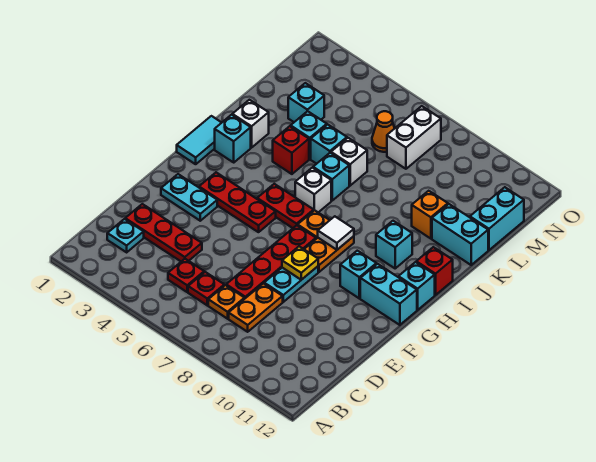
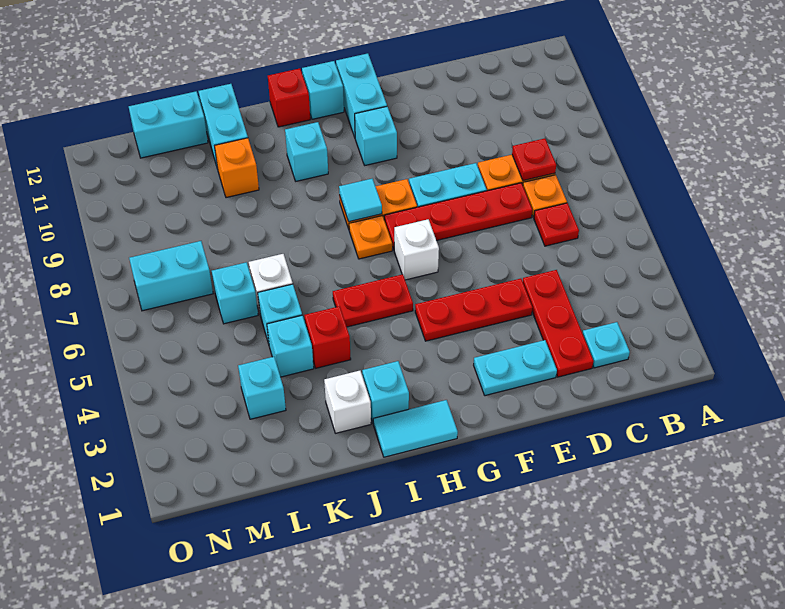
red 1x1 plate [168,259,204,292] -> red 1x1 plate moved to [512,139,556,181]
cyan 1x2 plate [161,174,217,221] -> cyan 1x2 plate turned to [474,340,557,396]
yellow 1x1 plate [282,246,318,280] -> none
red 1x3 plate [199,172,276,232] -> red 1x3 plate turned to [415,279,533,341]
red 1x2 plate [257,184,314,228] -> red 1x2 plate turned to [333,274,413,327]
white 1x1 tile [318,216,354,250] -> cyan 1x1 tile [339,179,382,222]
white 1x1 brick [295,168,331,213] -> white 1x1 brick moved to [394,219,439,280]
cyan 1x1 brick [313,153,349,200] -> cyan 1x1 brick moved to [212,262,258,324]
orange 1x1 cone [372,111,395,152] -> none
white 1x2 brick [387,106,441,169] -> cyan 1x2 brick [129,241,213,311]

